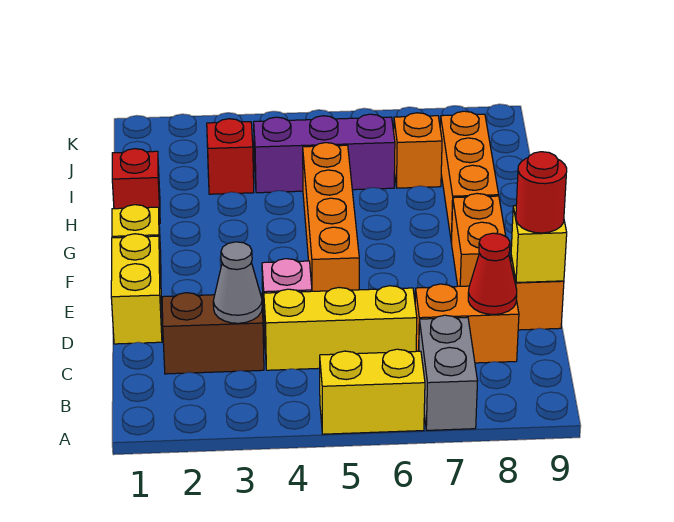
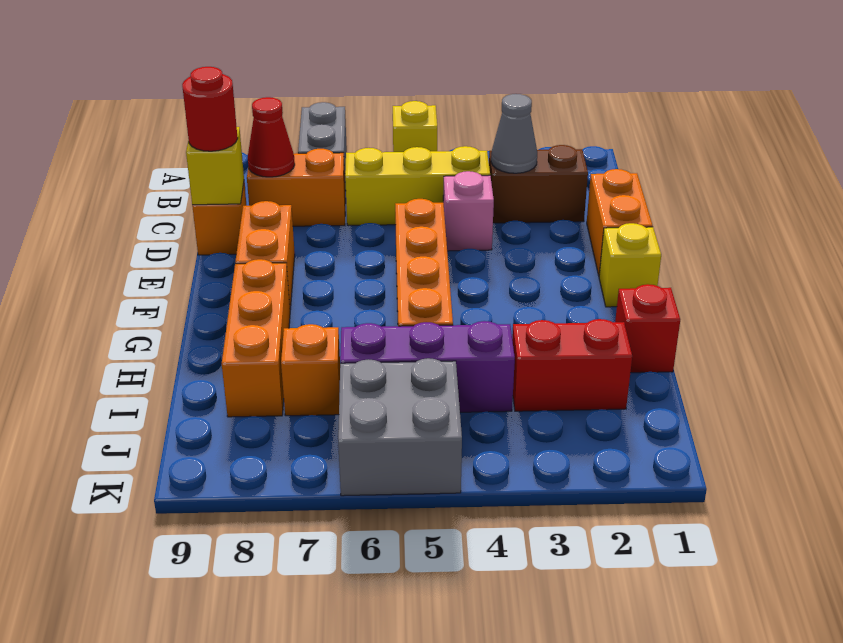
yellow 1x2 brick [320,349,425,434] -> yellow 1x1 brick [393,101,437,152]
yellow 1x2 brick [111,234,162,344] -> orange 1x2 brick [587,169,653,276]
red 1x1 brick [207,119,254,194] -> red 1x2 brick [512,319,632,411]
none -> grey 2x2 brick [338,358,462,496]

